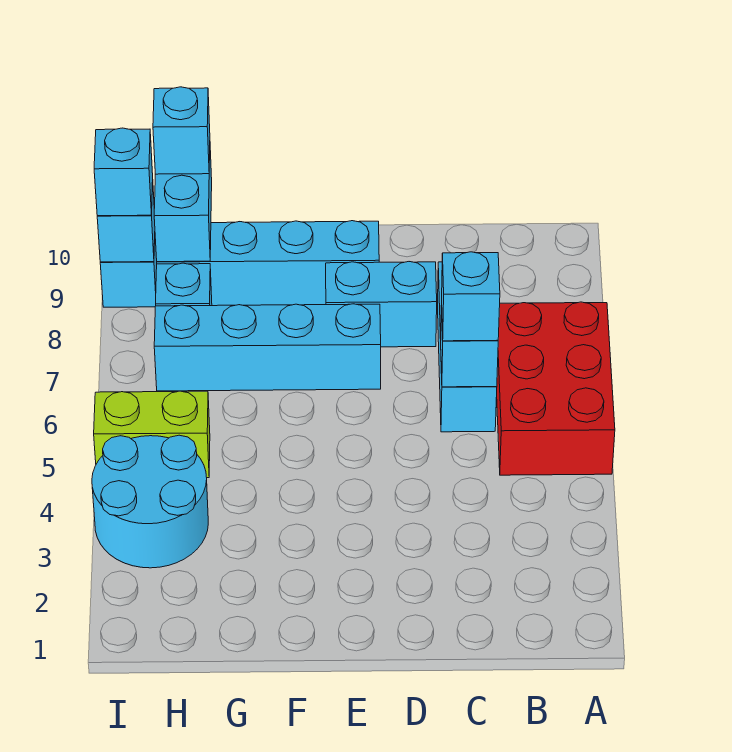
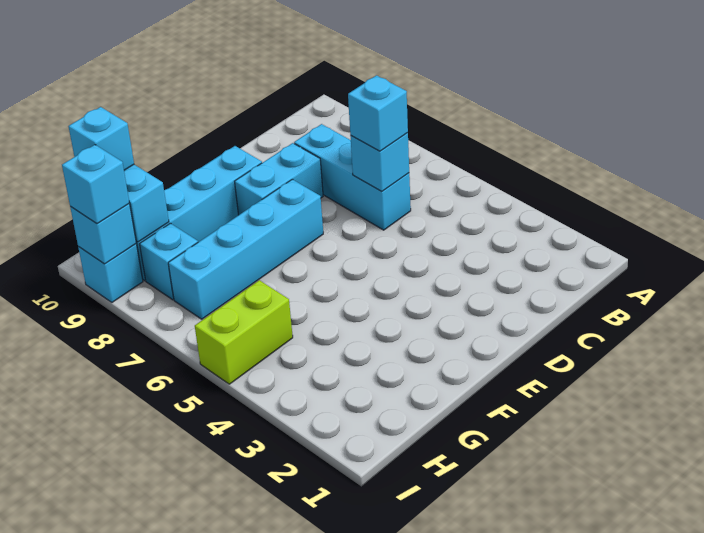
red 2x3 brick [497,302,615,475] -> none
cyan 2x2 round brick [92,435,208,568] -> none

